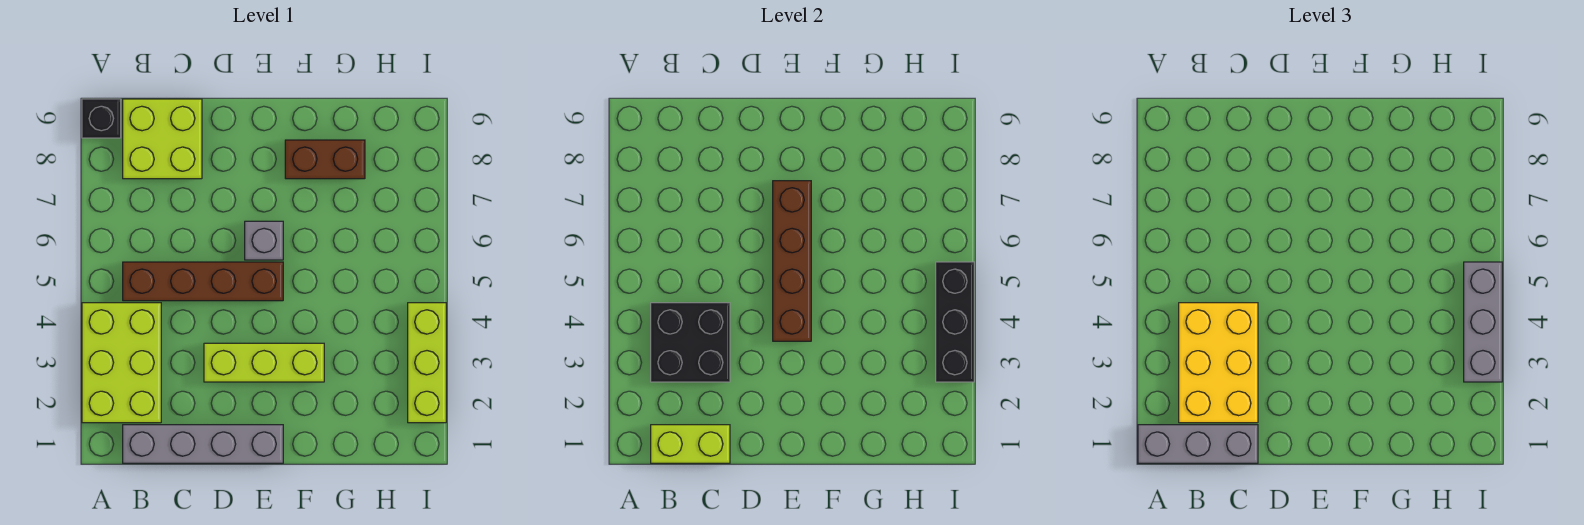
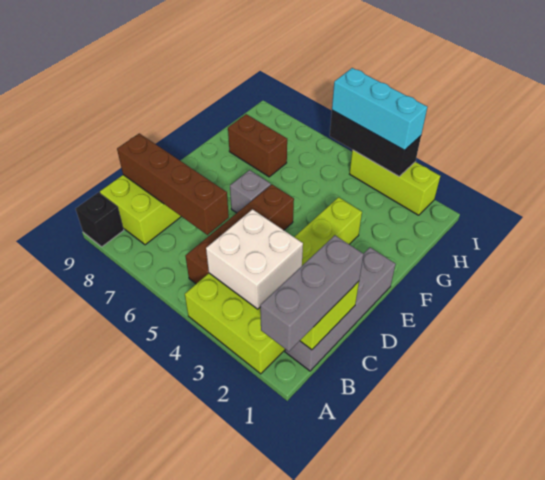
yellow 2x3 brick [1179,303,1258,423] -> none
black 2x2 brick [651,303,730,382] -> white 2x2 brick [206,209,303,309]
brown 1x4 brick [773,181,811,341] -> brown 1x4 brick moved to [117,133,229,235]
brown 1x2 brick [285,140,365,179] -> brown 1x2 brick turned to [228,114,287,177]
grey 1x3 brick [1464,262,1502,382] -> cyan 1x3 brick [332,68,427,150]

